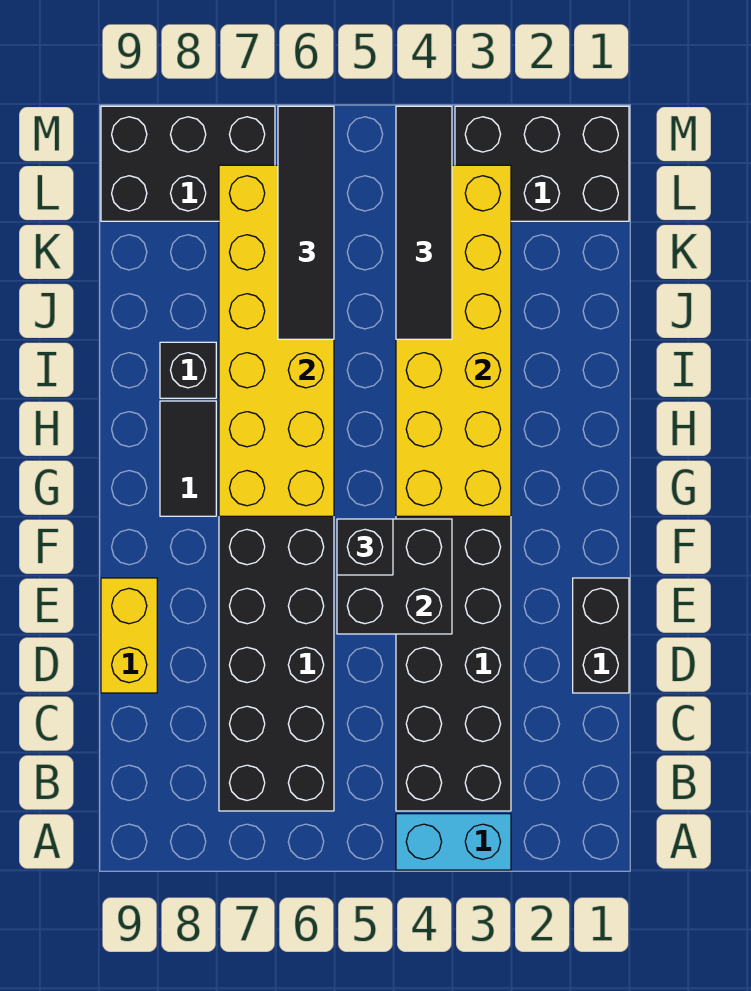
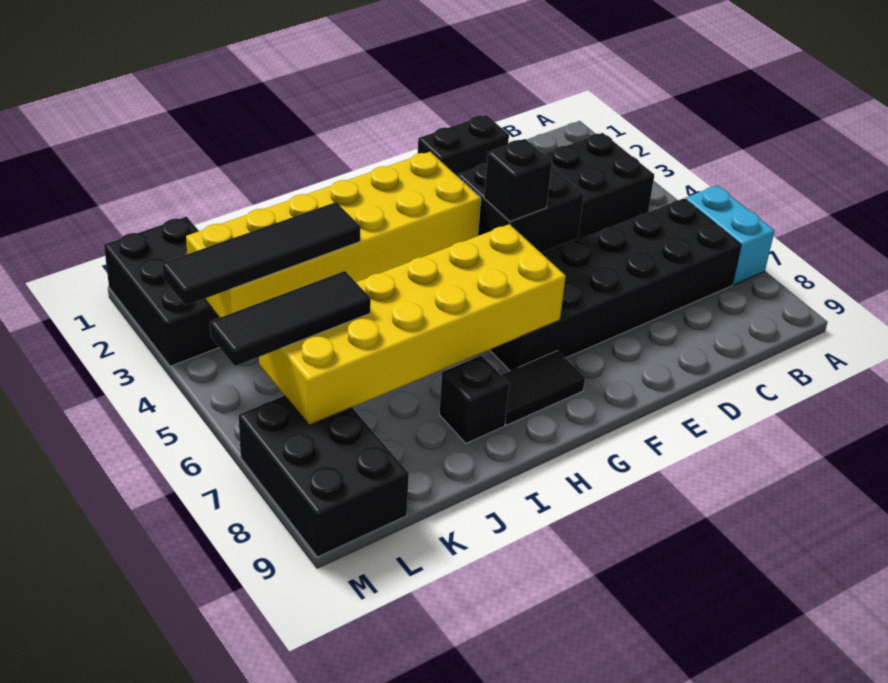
cyan 1x2 brick [396,814,511,870] -> cyan 1x2 brick moved to [685,185,774,285]
yellow 1x2 brick [101,578,157,693] -> none
black 1x4 tile [278,106,334,339] -> black 1x3 tile [210,271,371,366]

